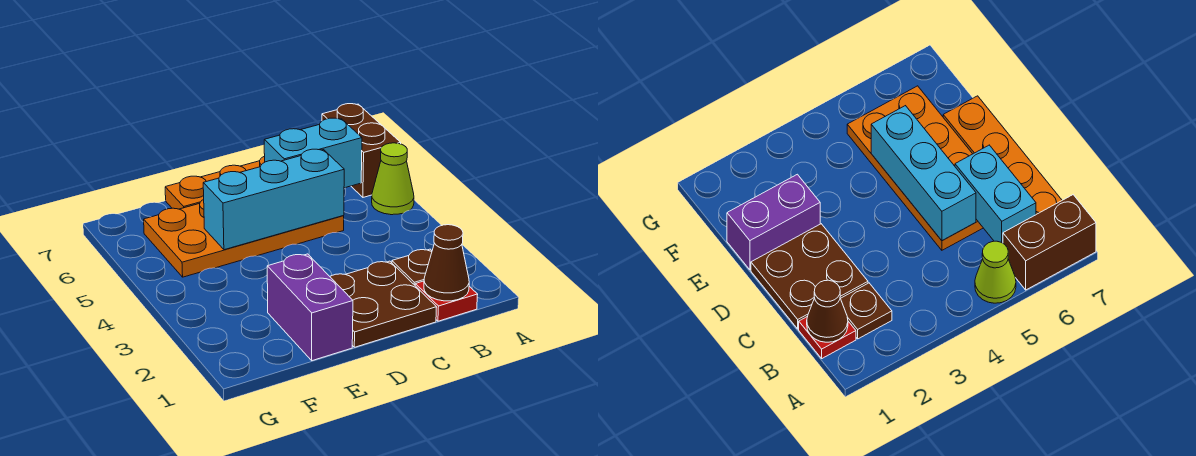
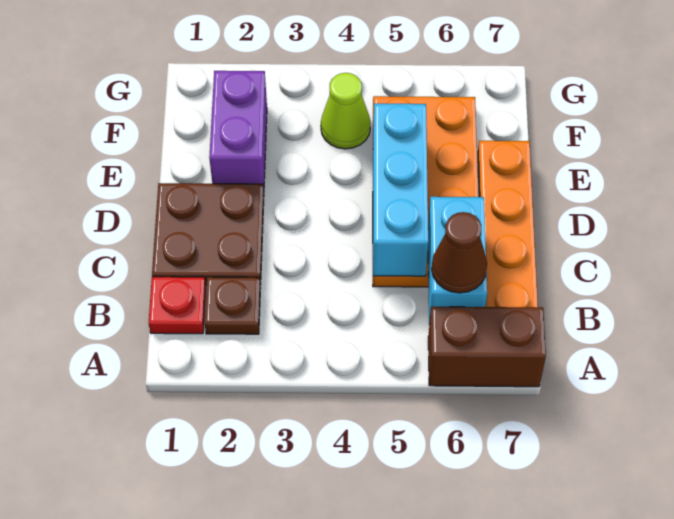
lime 1x1 cone [372,143,414,215] -> lime 1x1 cone moved to [321,73,371,149]
brown 1x1 cone [424,225,469,301] -> brown 1x1 cone moved to [432,212,487,293]
purple 1x2 brick [267,254,353,361] -> purple 1x2 brick turned to [209,71,267,189]

